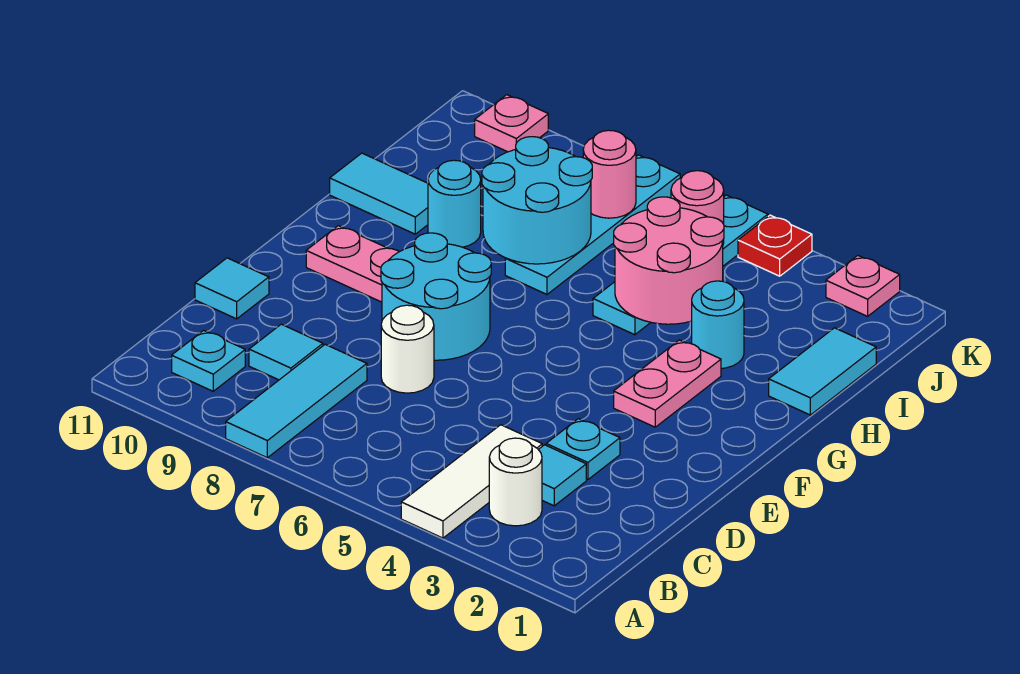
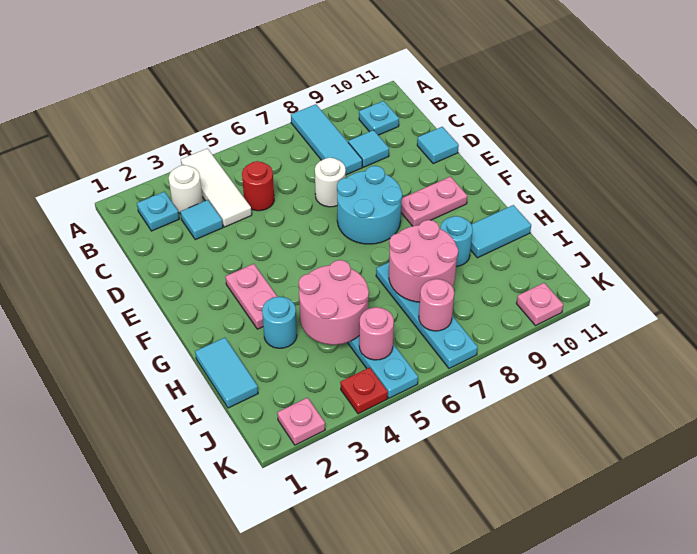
none -> red 1x1 round brick [242,161,274,211]
cyan 1x1 plate [546,419,620,480] -> cyan 1x1 plate moved to [137,192,179,231]
cyan 2x2 round brick [482,137,592,264] -> pink 2x2 round brick [389,220,458,302]

